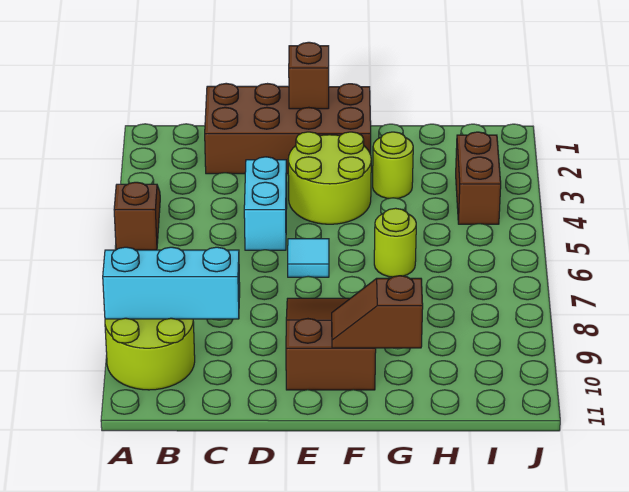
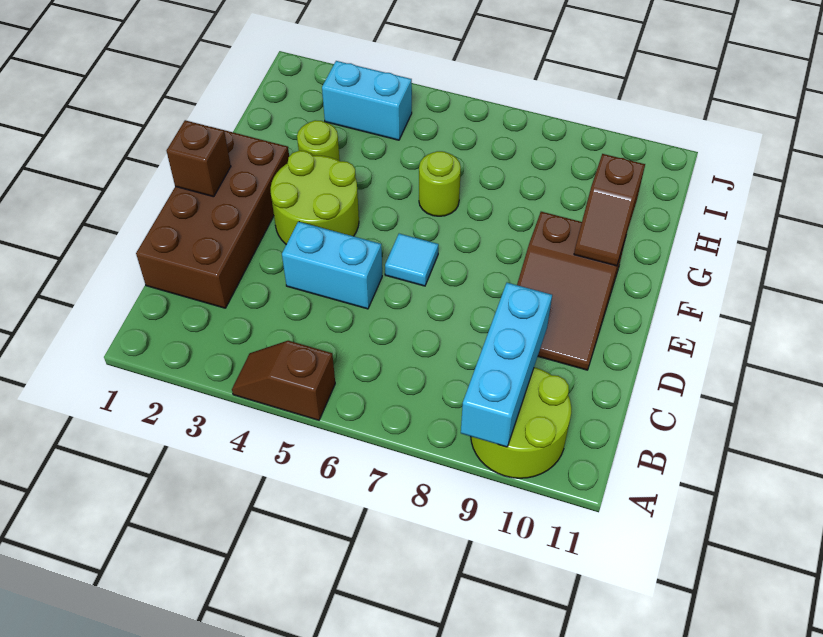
brown 2x3 slope [286,298,376,390] -> brown 2x3 slope turned to [517,212,626,370]
brown 1x2 brick [456,132,501,224] -> cyan 1x2 brick [322,61,412,140]

